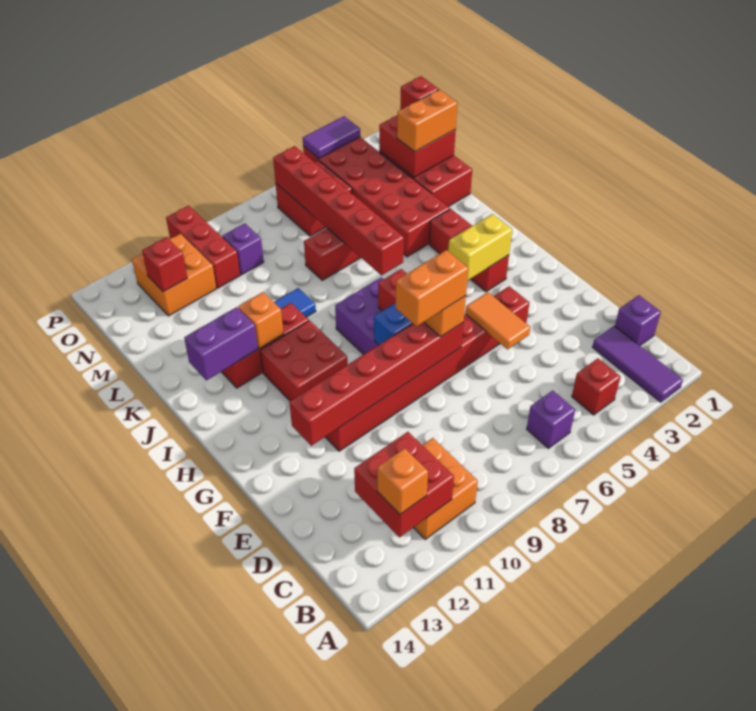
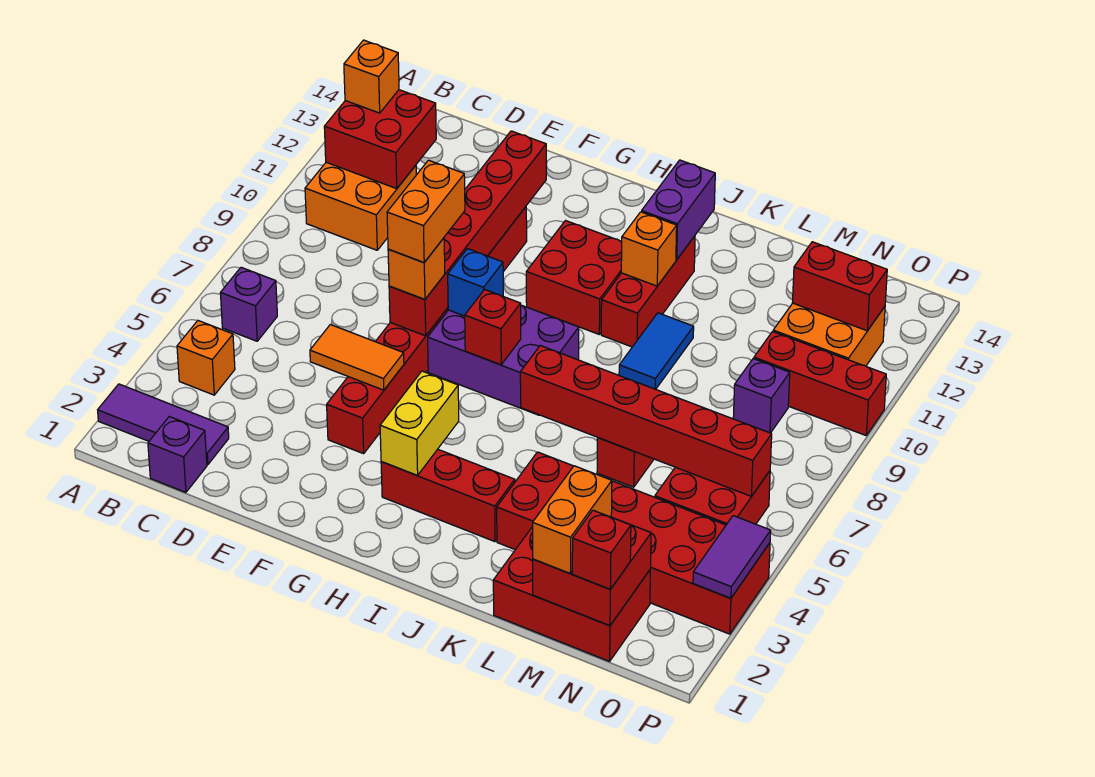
red 1x1 brick [572,358,620,415] -> orange 1x1 brick [177,321,235,395]
red 1x1 brick [142,237,187,292] -> red 1x2 brick [792,242,887,331]

